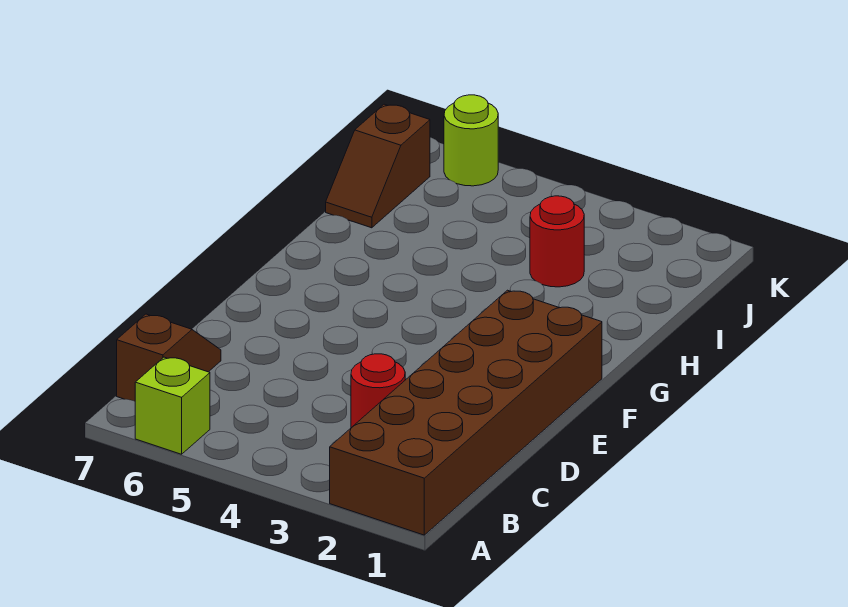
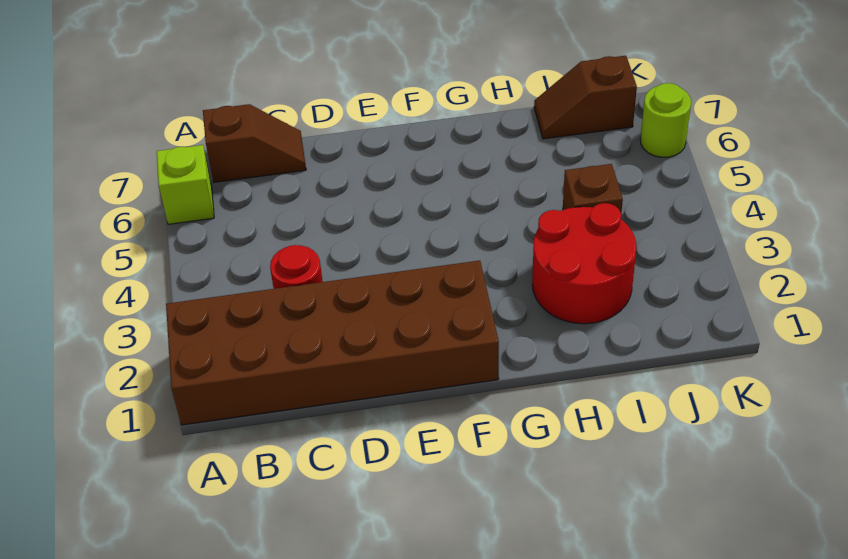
red 1x1 round brick [530,196,584,287] -> red 2x2 round brick [532,203,636,324]
none -> brown 1x1 brick [563,164,623,212]

